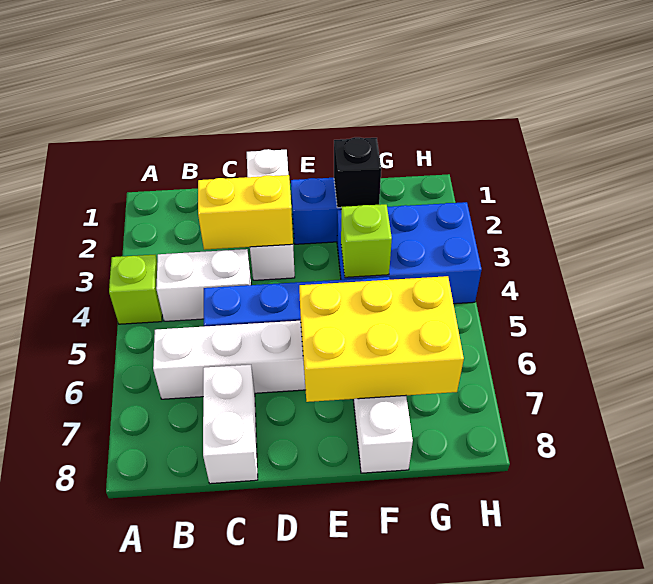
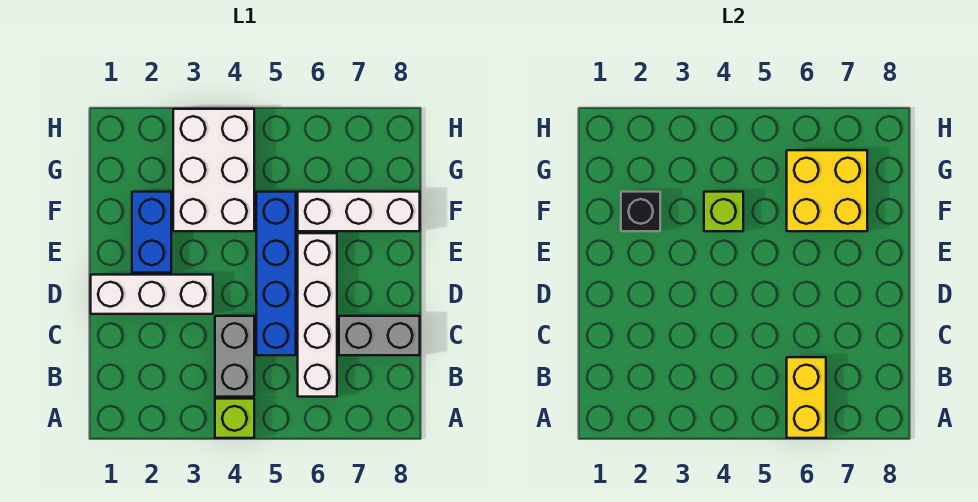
white 1x2 brick [156,249,251,321] -> grey 1x2 brick [215,316,254,397]
yellow 1x2 brick [198,175,293,250] -> yellow 1x2 brick moved to [787,357,826,438]
white 1x2 brick [203,365,258,484] -> grey 1x2 brick [339,316,420,355]
yellow 2x3 brick [299,276,464,402] -> yellow 2x2 brick [787,150,867,231]
blue 2x3 brick [337,202,482,304] -> white 2x3 brick [173,109,254,231]

